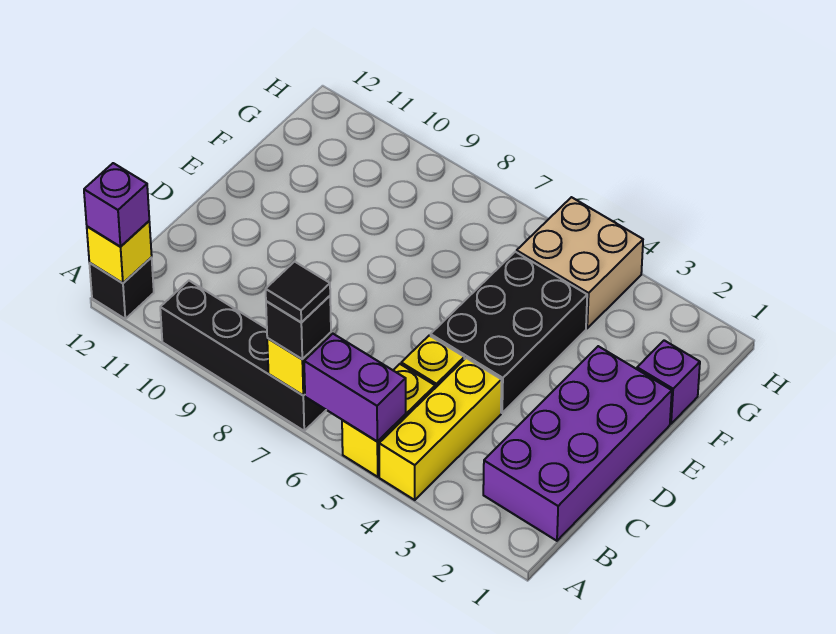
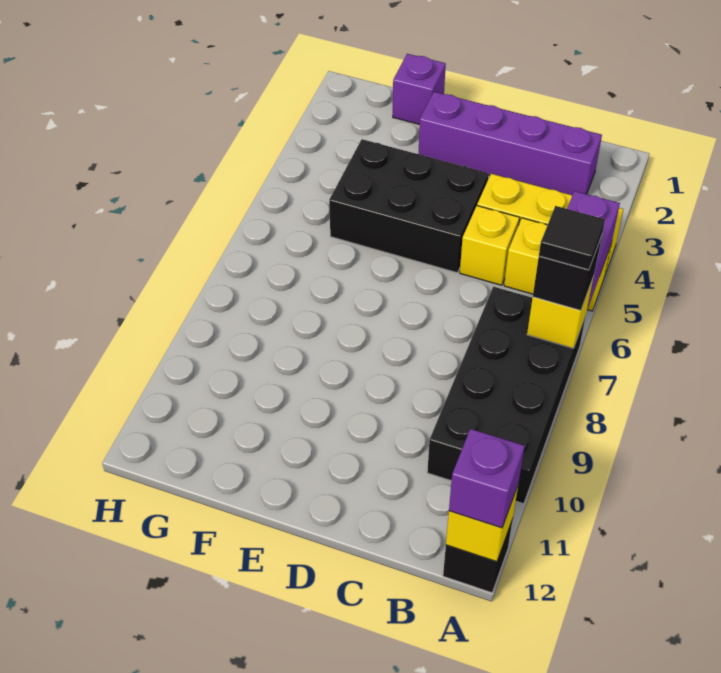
black 1x4 brick [160,281,326,431] -> black 2x4 brick [427,287,586,504]
purple 2x4 brick [483,346,672,541] -> purple 1x4 brick [418,92,602,195]
tan 2x2 brick [517,197,643,328] -> none

